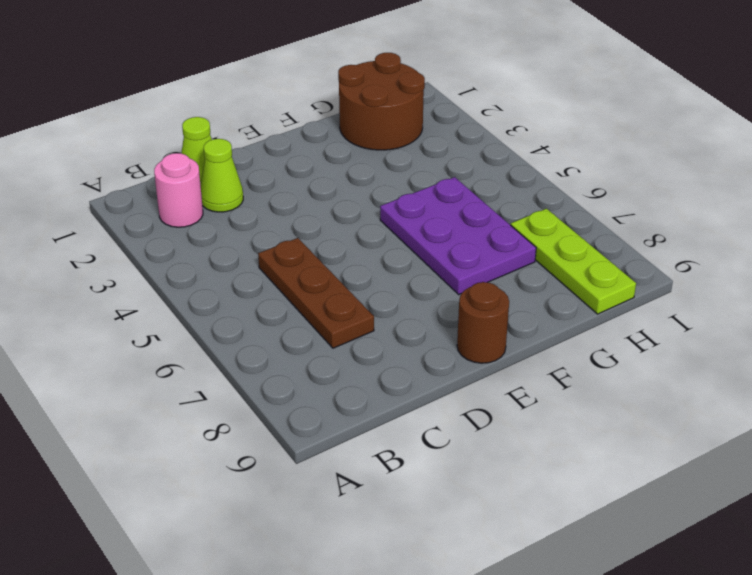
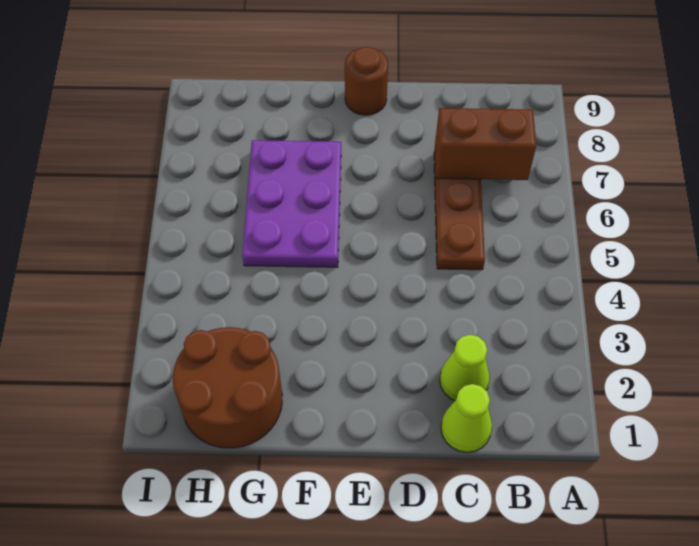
pink 1x1 round brick [154,153,203,227] -> none
none -> brown 1x2 brick [435,108,536,180]
lime 1x3 plate [511,209,636,314] -> none

